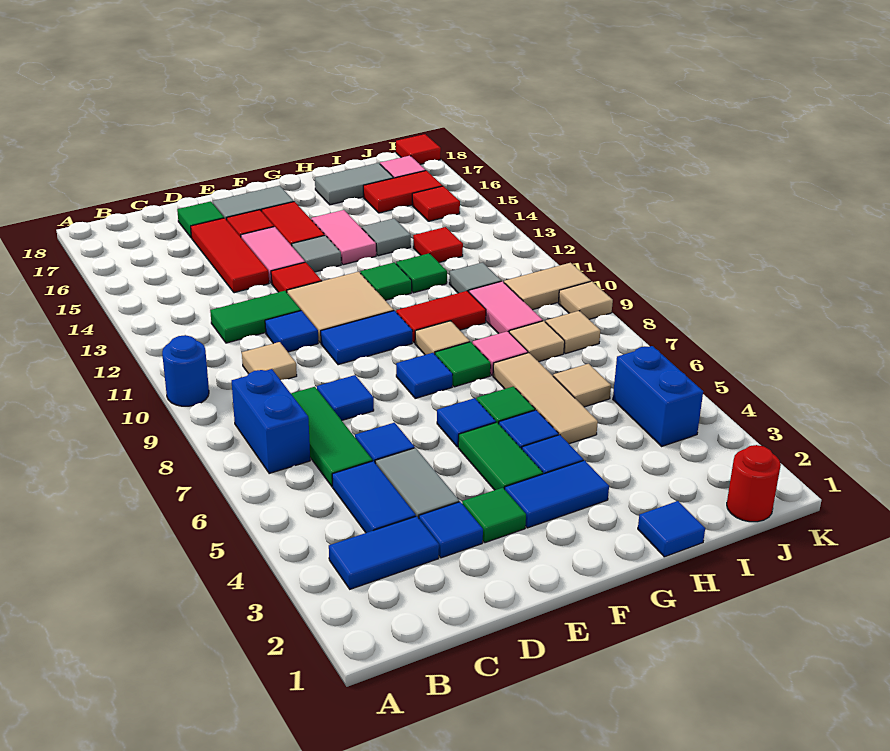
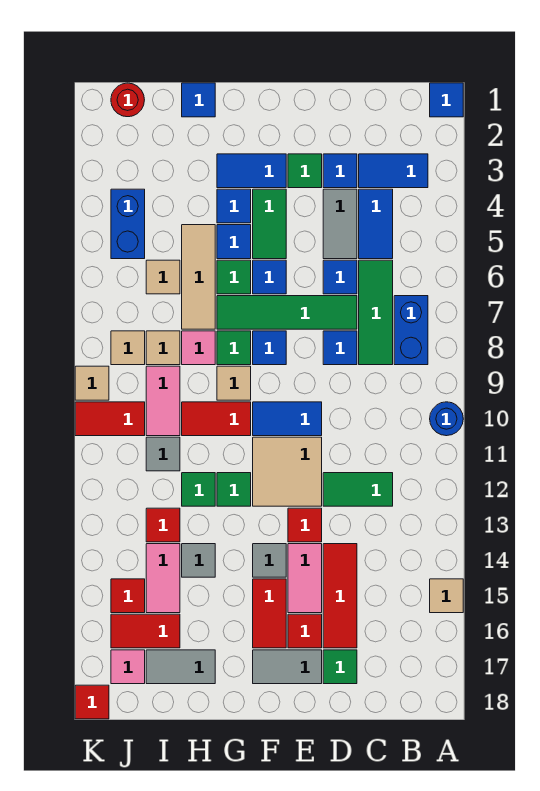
tan 1x1 tile [242,342,297,380] -> tan 1x1 tile moved to [430,579,463,613]
none -> green 1x4 tile [217,296,357,329]
blue 1x1 tile [265,311,318,352] -> blue 1x1 tile moved to [430,83,463,117]
pink 1x2 tile [311,210,376,265] -> pink 1x2 tile moved to [146,544,180,613]
tan 1x2 tile [504,263,591,310] -> red 1x2 tile [75,402,145,436]

